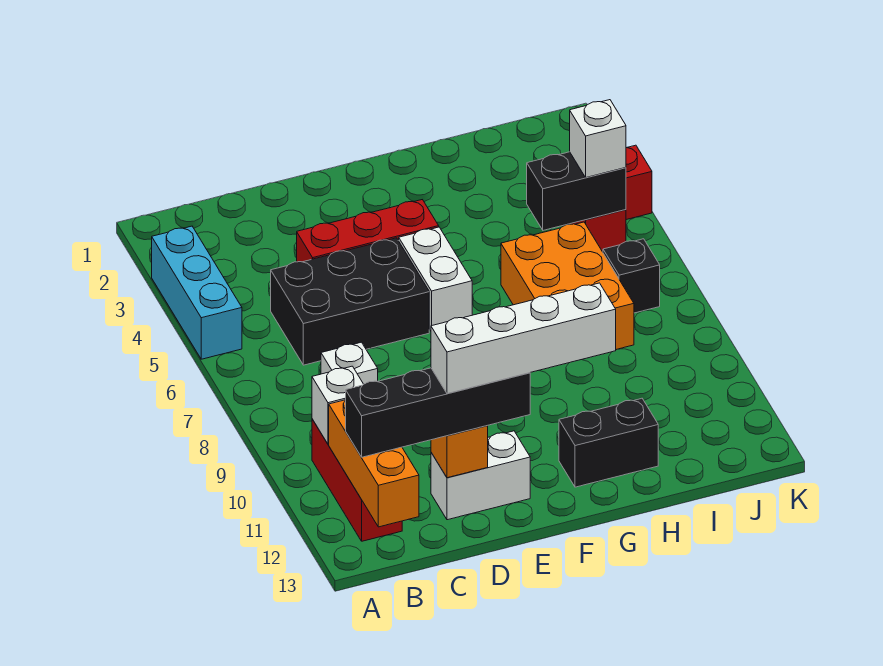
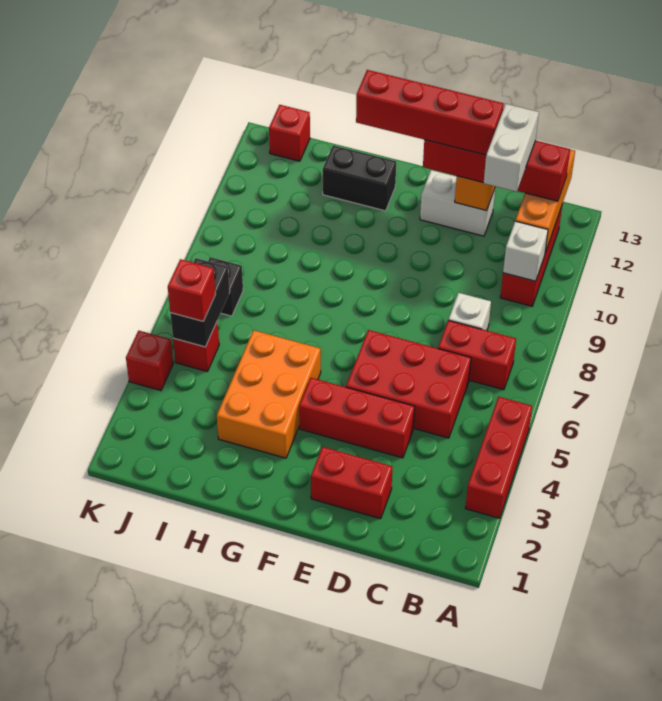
cyan 1x3 brick [152,226,242,359] -> red 1x3 brick [465,397,532,518]
none -> red 1x2 brick [438,320,516,390]
black 1x4 brick [346,368,530,457] -> red 1x4 brick [423,140,570,201]
black 2x3 brick [271,238,429,365] -> red 2x3 brick [346,330,471,438]
none -> red 1x2 brick [311,447,392,519]
white 1x4 brick [431,283,616,394] -> red 1x4 brick [356,70,504,155]
white 1x2 brick [399,227,472,331] -> white 1x2 brick moved to [484,104,539,192]
orange 2x3 brick [501,222,634,350] -> orange 2x3 brick moved to [217,330,321,458]
black 1x2 brick [527,152,626,230] -> black 1x2 brick turned to [170,258,230,347]
white 1x1 brick [570,100,626,177] -> red 1x1 brick [168,259,215,321]
none -> red 1x1 brick [269,105,310,161]

